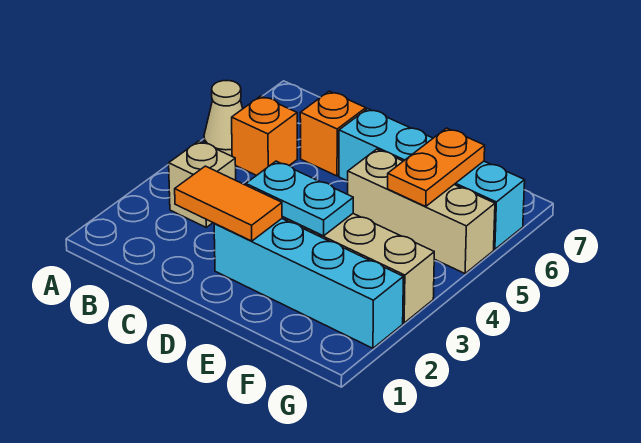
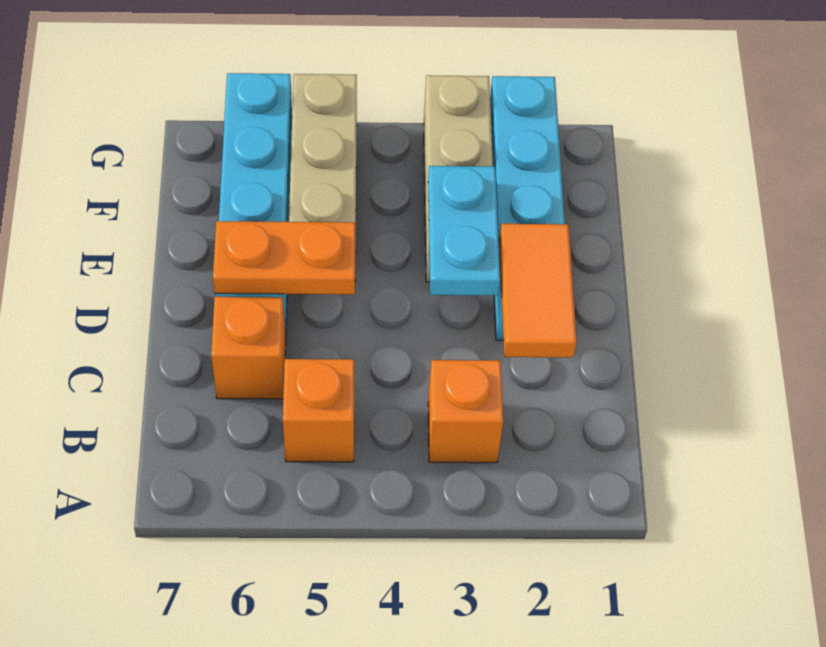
tan 1x1 cone [204,81,243,156] -> none
tan 1x1 brick [169,141,236,227] -> orange 1x1 brick [428,360,503,463]
orange 1x2 plate [388,128,485,206] -> orange 1x2 plate moved to [213,221,356,294]

